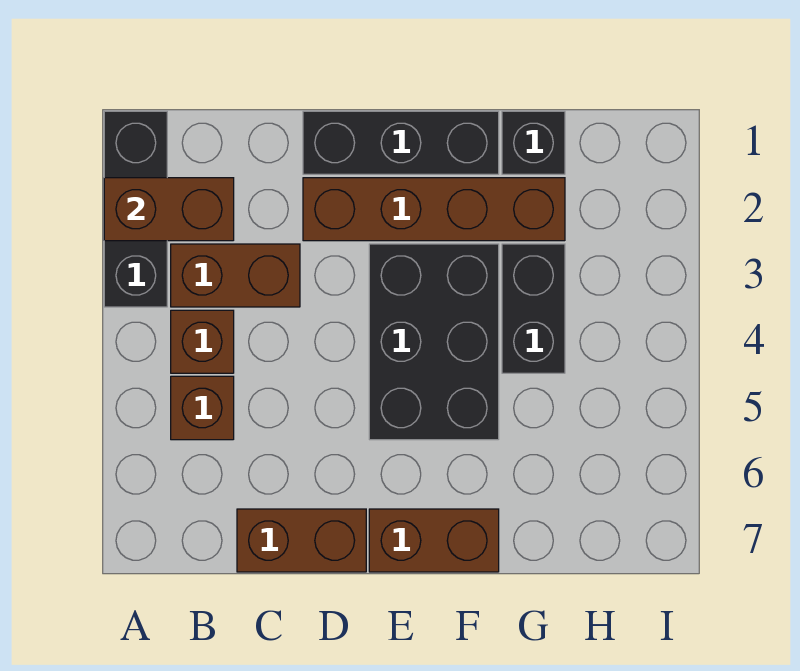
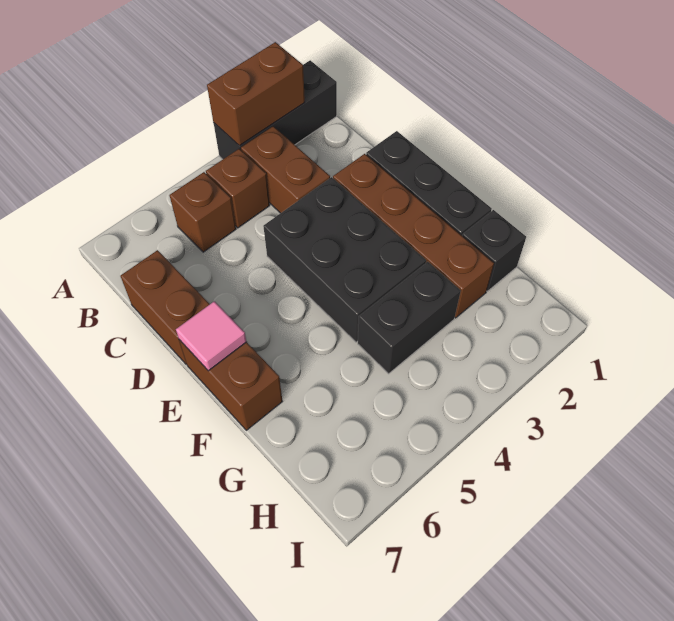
brown 1x2 brick [104,178,234,241] -> brown 1x2 brick turned to [207,42,305,146]
black 2x3 brick [369,244,499,440] -> black 2x3 brick turned to [263,177,426,342]
none -> pink 1x1 tile [176,301,246,371]

